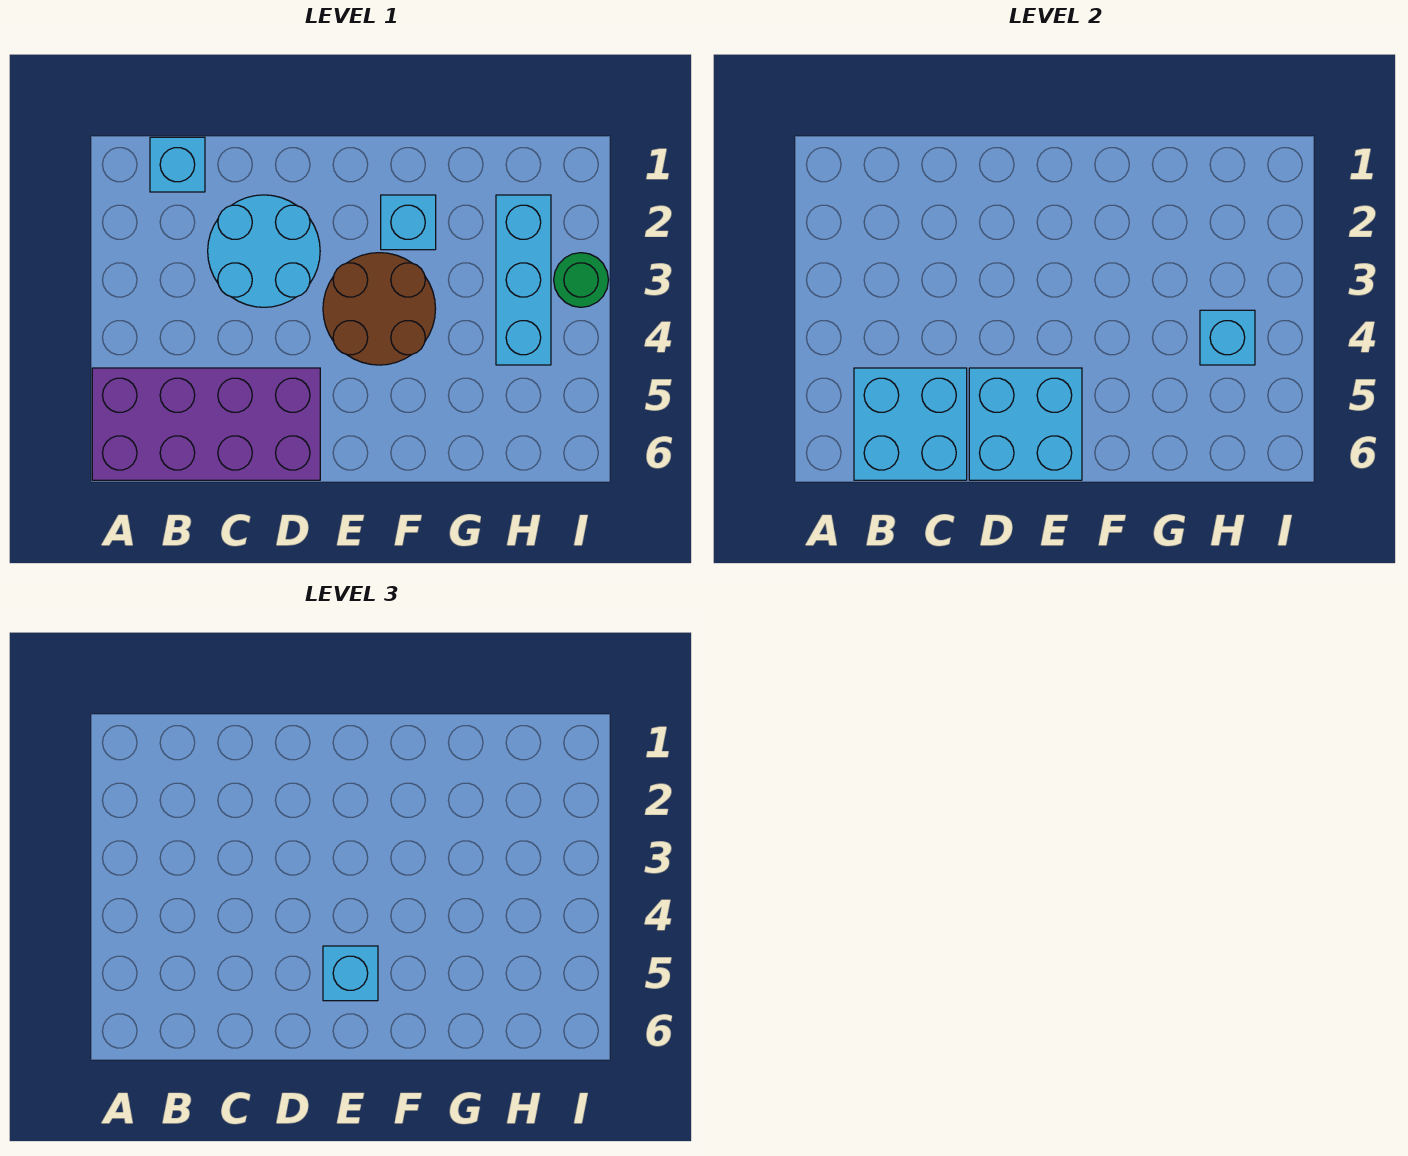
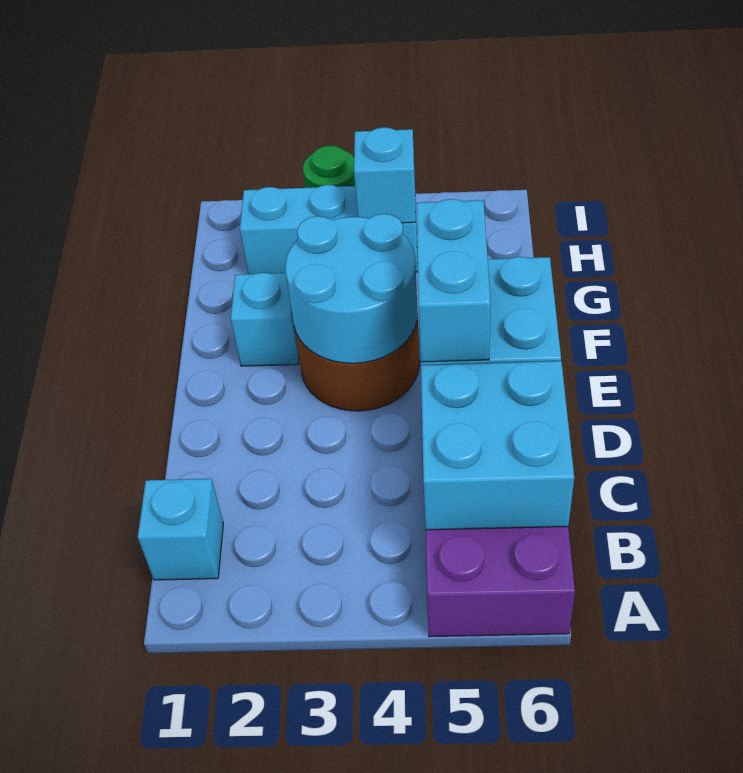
cyan 2x2 round brick [208,195,320,307] -> cyan 2x2 round brick moved to [285,214,418,363]
cyan 1x1 brick [323,946,378,1001] -> cyan 1x2 brick [416,199,491,362]

